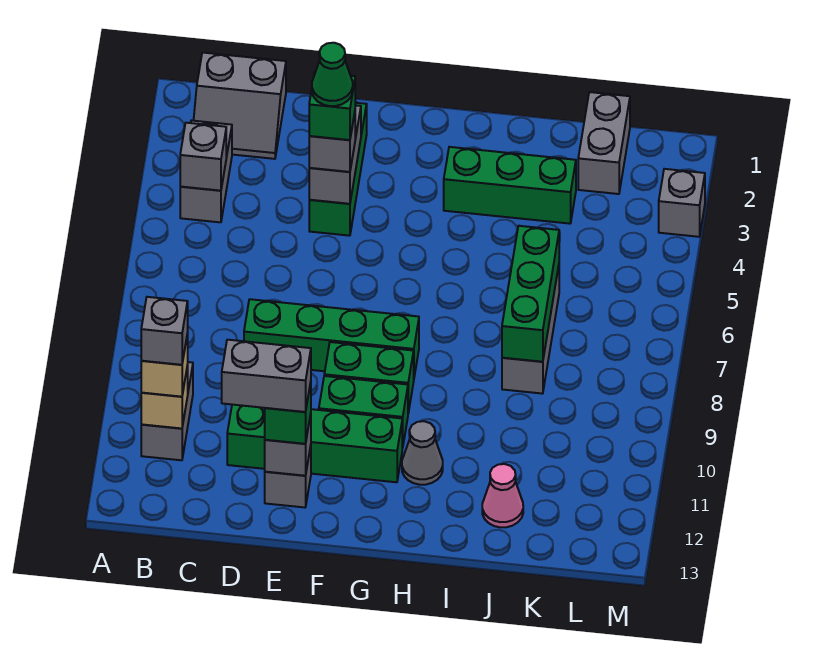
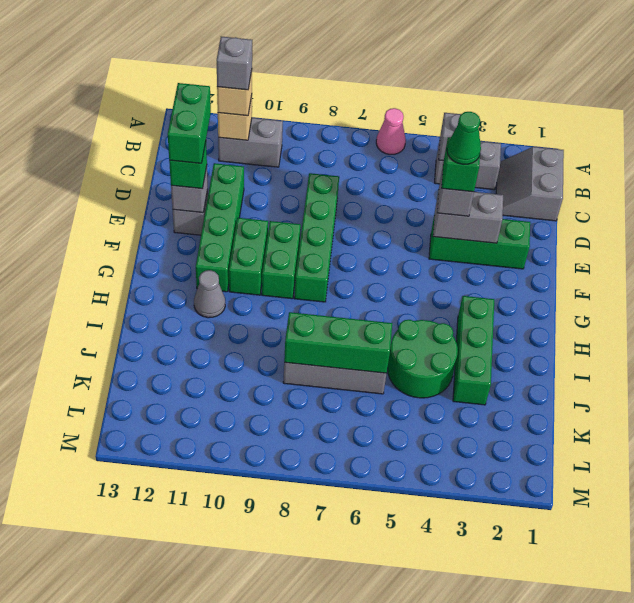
grey 1x2 brick [222,340,311,412] -> green 1x2 brick [168,83,211,163]
none -> green 2x2 round brick [388,320,458,398]
pink 1x1 cone [482,464,523,527] -> pink 1x1 cone moved to [376,108,406,154]
grey 1x2 brick [578,92,630,194] -> none
grey 1x1 brick [659,169,705,237] -> none

